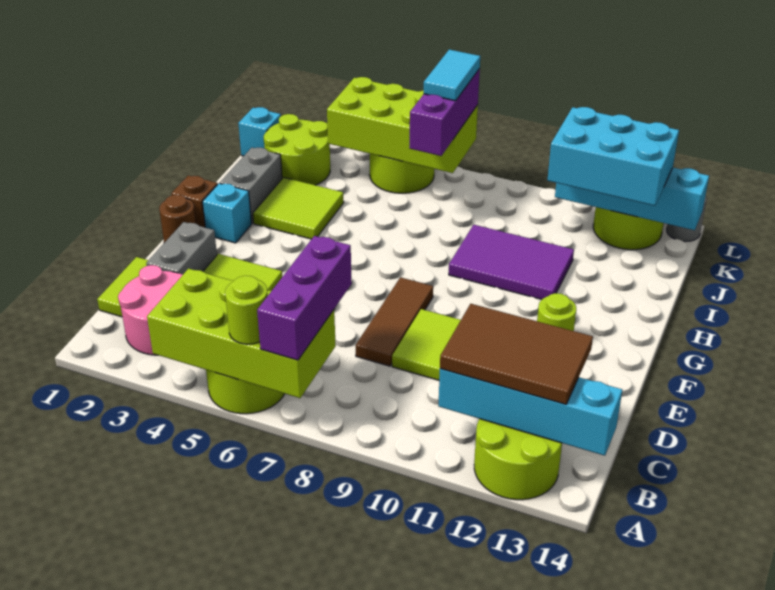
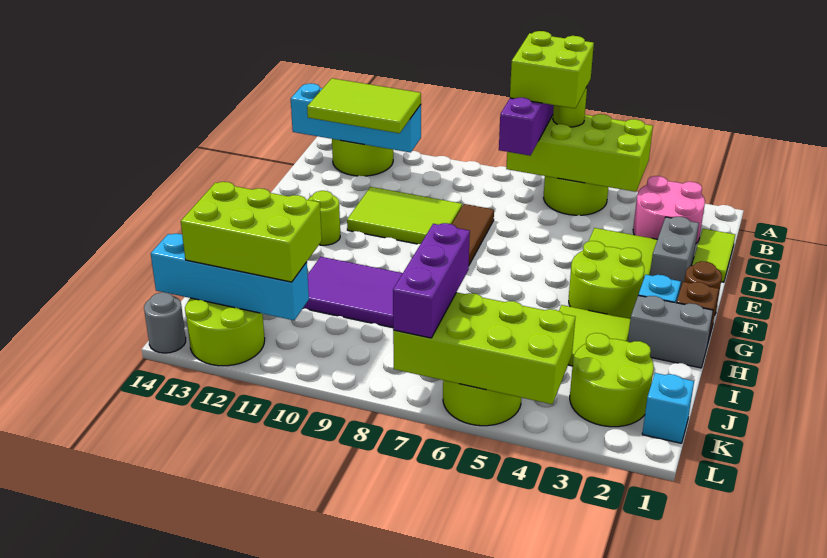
none -> lime 2x2 brick [510,31,594,108]
brown 2x3 tile [440,304,593,404] -> lime 2x3 tile [307,78,421,133]
none -> lime 2x2 round brick [569,241,644,319]
grey 1x2 brick [220,148,282,223] -> grey 1x2 brick turned to [628,295,713,368]
cyan 2x3 brick [548,107,679,206] -> lime 2x3 brick [181,182,322,282]
cyan 1x2 tile [424,50,480,101] -> none

